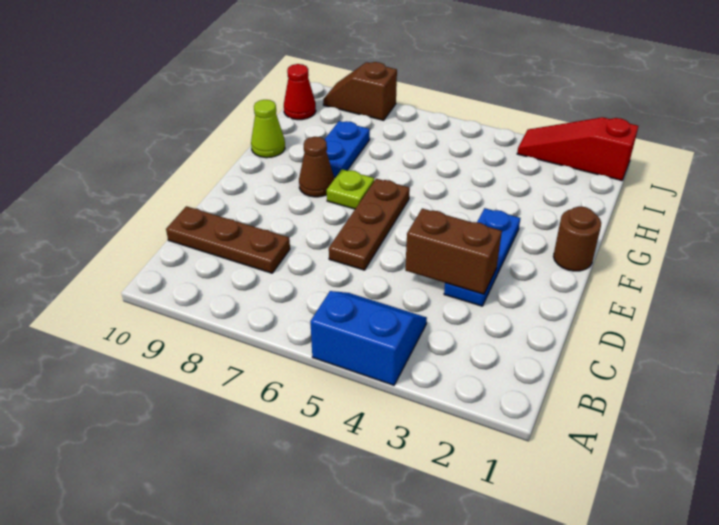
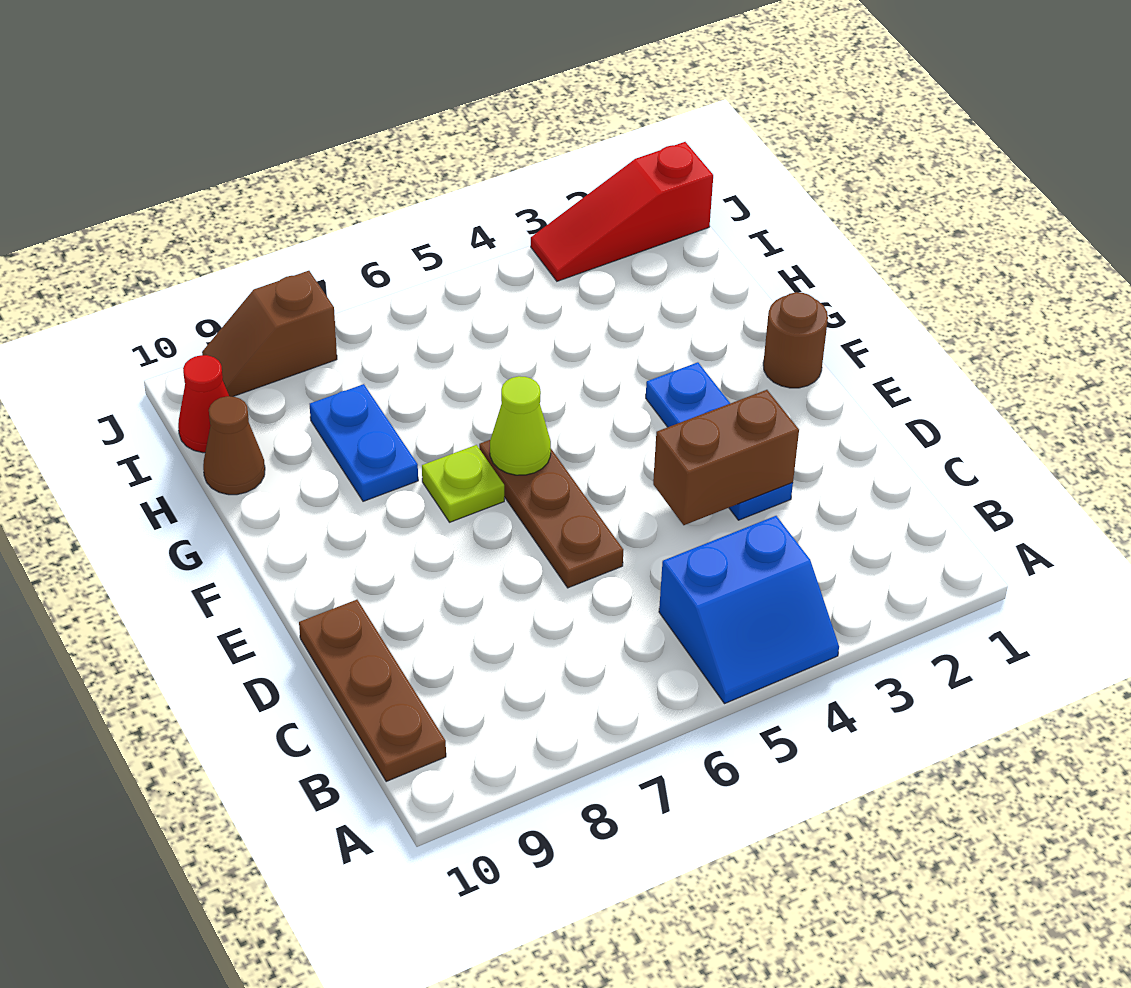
blue 2x2 slope [310,291,427,385] -> blue 2x2 slope turned to [659,516,839,703]
brown 1x3 plate [166,206,290,273] -> brown 1x3 plate turned to [299,600,446,781]
brown 1x1 cone [299,137,334,197] -> brown 1x1 cone moved to [203,396,265,495]
lime 1x1 cone [251,100,285,158] -> lime 1x1 cone moved to [490,376,551,475]

